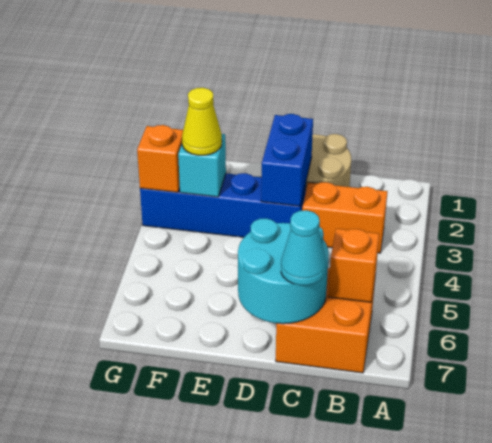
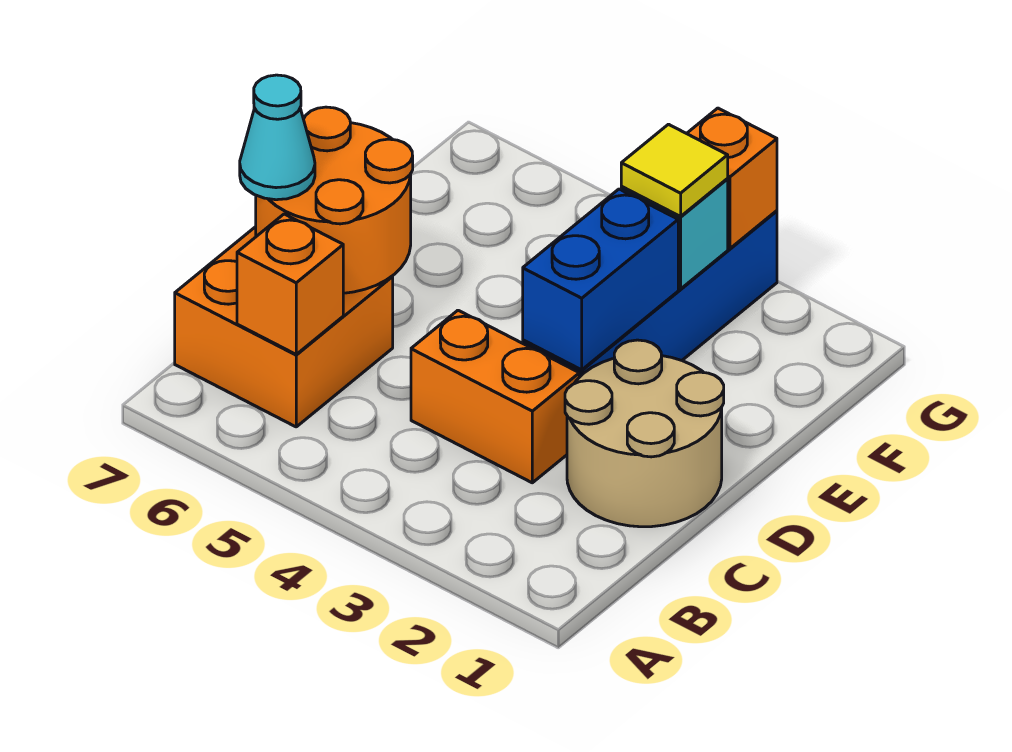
orange 1x2 brick [302,182,388,253] -> orange 1x2 brick turned to [411,310,579,483]
cyan 2x2 round brick [238,218,329,324] -> orange 2x2 round brick [256,107,413,293]
blue 1x2 brick [261,114,313,206] -> blue 1x2 brick turned to [523,189,678,370]
yellow 1x1 cone [182,88,222,155] -> yellow 1x1 tile [621,124,728,217]

